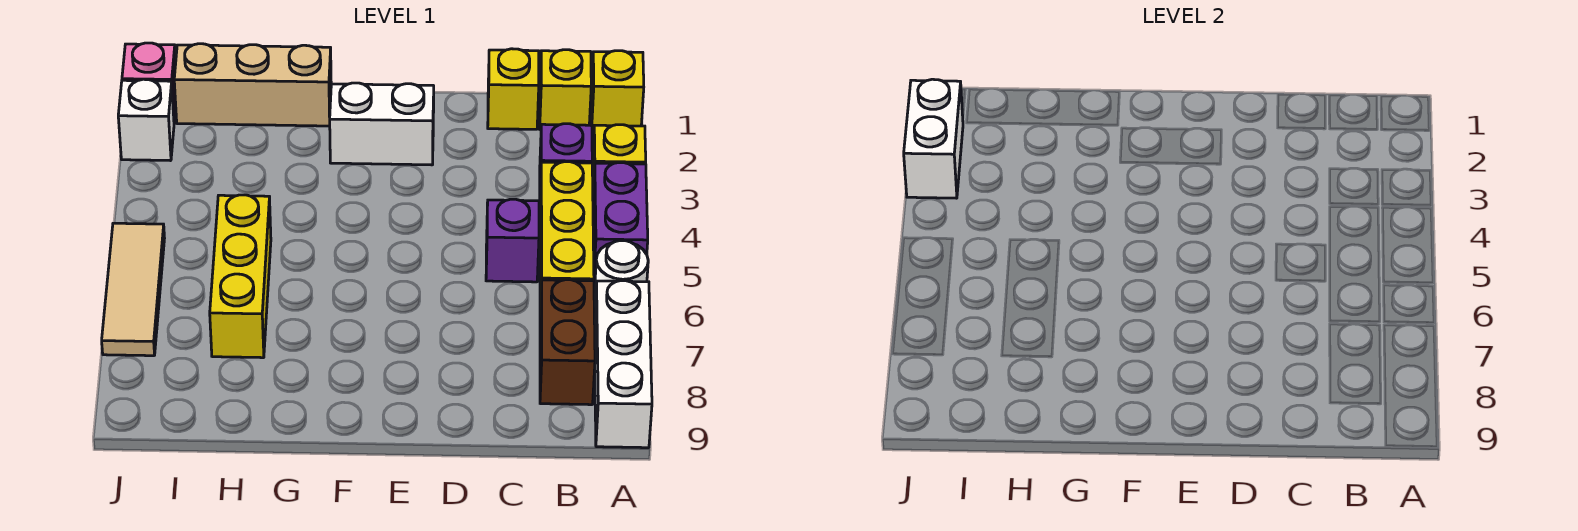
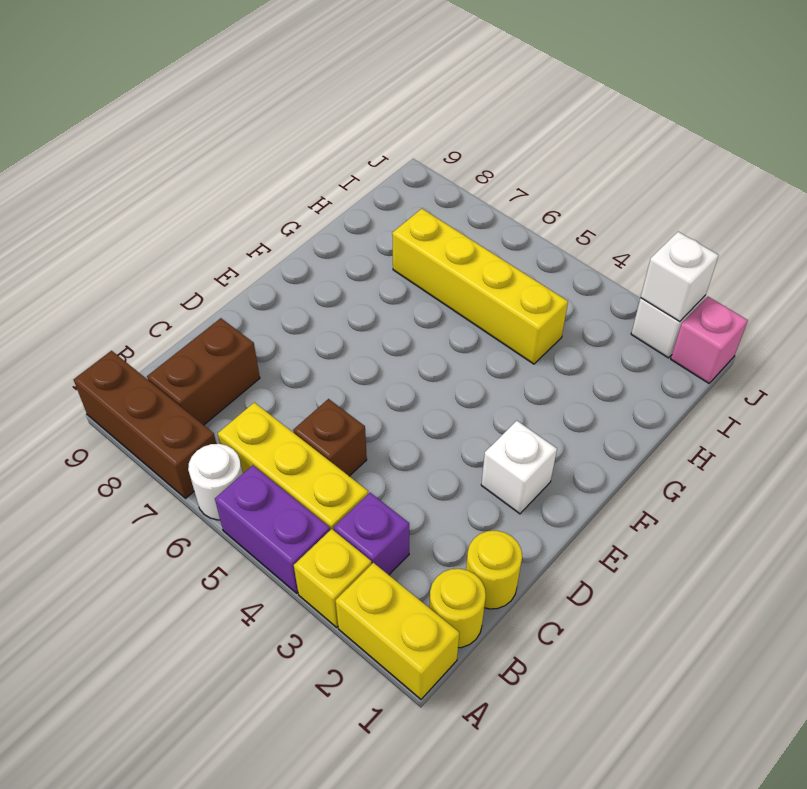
yellow 1x1 brick [591,51,644,130] -> yellow 1x2 brick [335,563,459,699]
white 1x3 brick [594,281,652,448] -> brown 1x3 brick [74,351,216,498]
yellow 1x1 brick [540,50,591,130] -> yellow 1x1 round brick [429,569,486,648]
brown 1x2 brick [540,280,595,405] -> brown 1x2 brick turned to [147,318,260,425]
yellow 1x1 brick [488,49,539,129] -> yellow 1x1 round brick [466,531,522,609]
purple 1x1 brick [486,199,539,282] -> brown 1x1 brick [293,399,367,476]
white 1x2 brick [330,83,434,165] -> white 1x1 brick [481,421,557,514]
tan 1x3 brick [174,44,331,126] -> none
yellow 1x3 brick [210,195,271,358] -> yellow 1x4 brick [392,209,568,364]
white 1x2 brick [904,79,963,198] -> white 1x1 brick [641,232,719,322]
tan 1x3 tile [102,223,165,356] -> none

